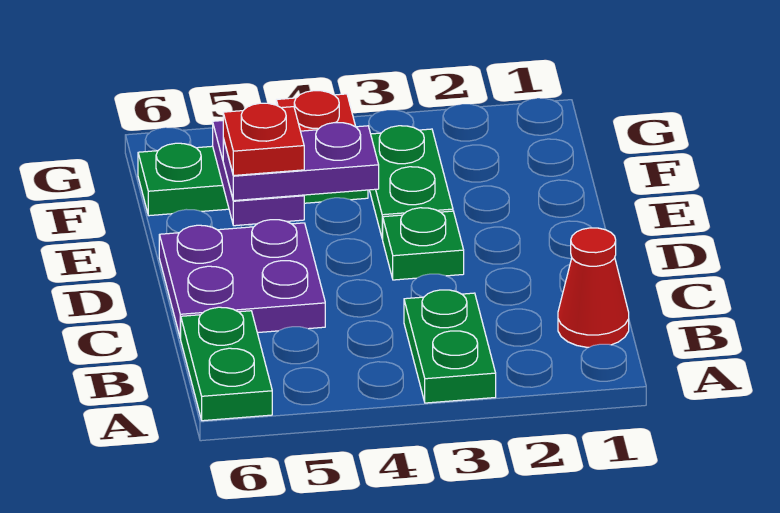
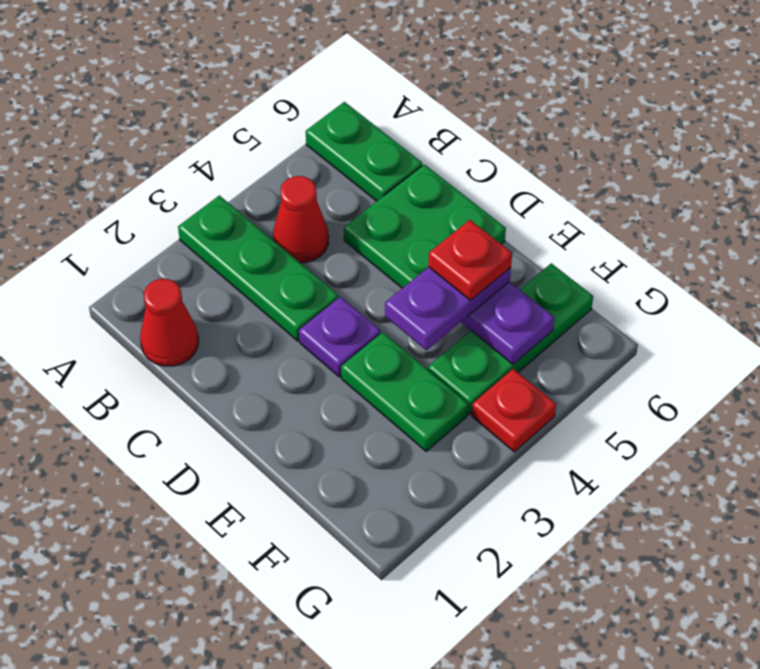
green 1x2 plate [404,290,496,403] -> green 1x3 plate [178,195,339,341]
none -> red 1x1 cone [273,176,329,263]
purple 2x2 plate [159,220,325,338] -> green 2x2 plate [344,164,506,288]
green 1x1 plate [383,208,464,280] -> purple 1x1 plate [299,297,381,377]

